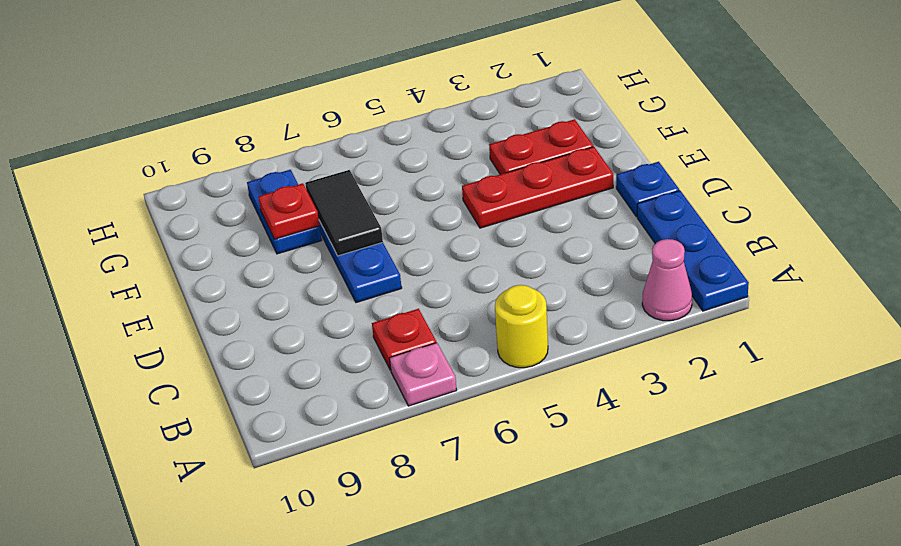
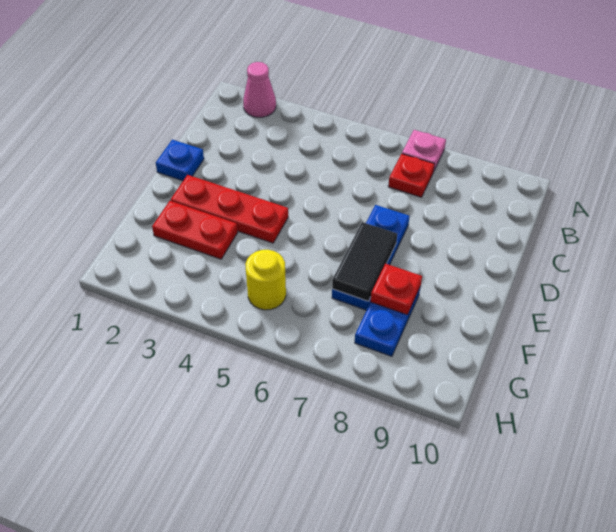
blue 1x3 plate [637,191,749,311] -> none
yellow 1x1 round brick [495,285,548,368] -> yellow 1x1 round brick moved to [245,250,286,310]

